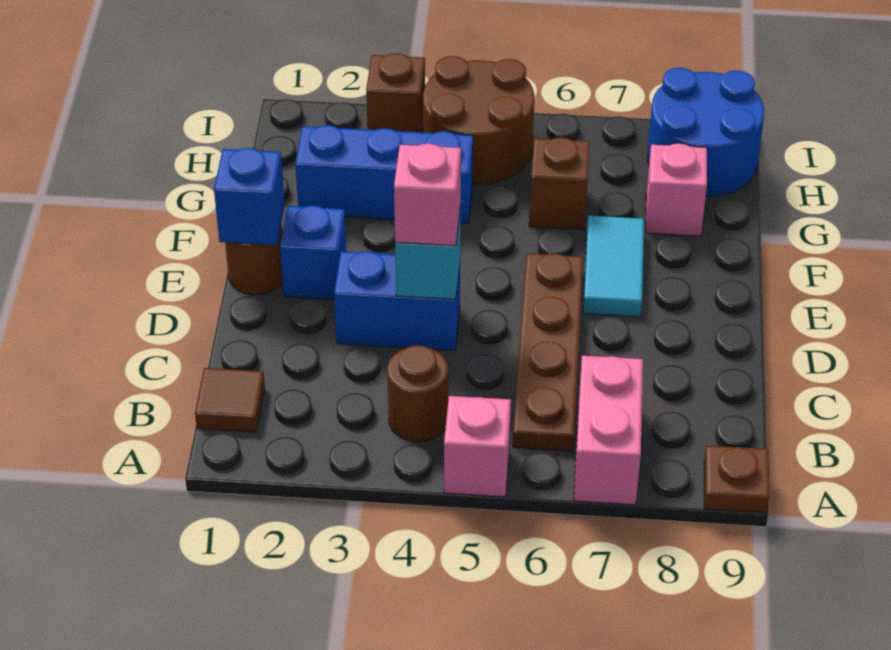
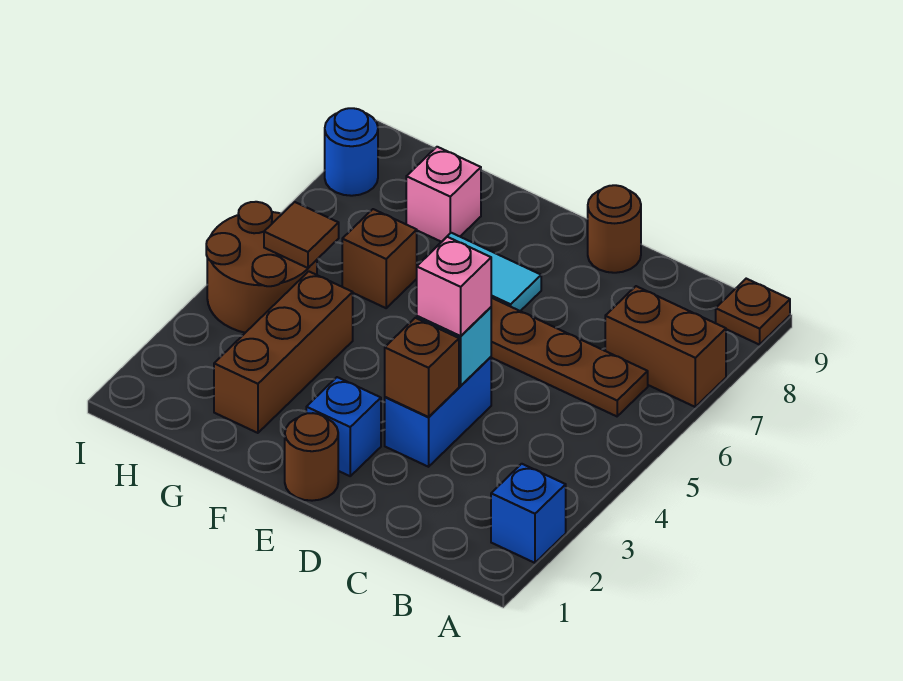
pink 1x1 brick [444,396,511,497] -> none
pink 1x2 brick [574,356,643,505] -> brown 1x2 brick [605,286,726,407]
brown 1x1 tile [195,368,265,432] -> brown 1x1 tile moved to [264,202,339,268]
brown 1x1 round brick [387,345,448,442] -> brown 1x1 round brick moved to [588,185,641,273]
blue 1x1 brick [214,148,285,245] -> blue 1x1 brick moved to [491,464,566,563]
blue 1x3 brick [295,125,473,223] -> brown 1x3 brick [214,271,353,433]
blue 2x2 round brick [647,68,764,196] -> blue 1x1 round brick [325,108,378,196]
brown 1x1 brick [366,53,425,133] -> brown 1x1 brick moved to [385,318,459,417]

